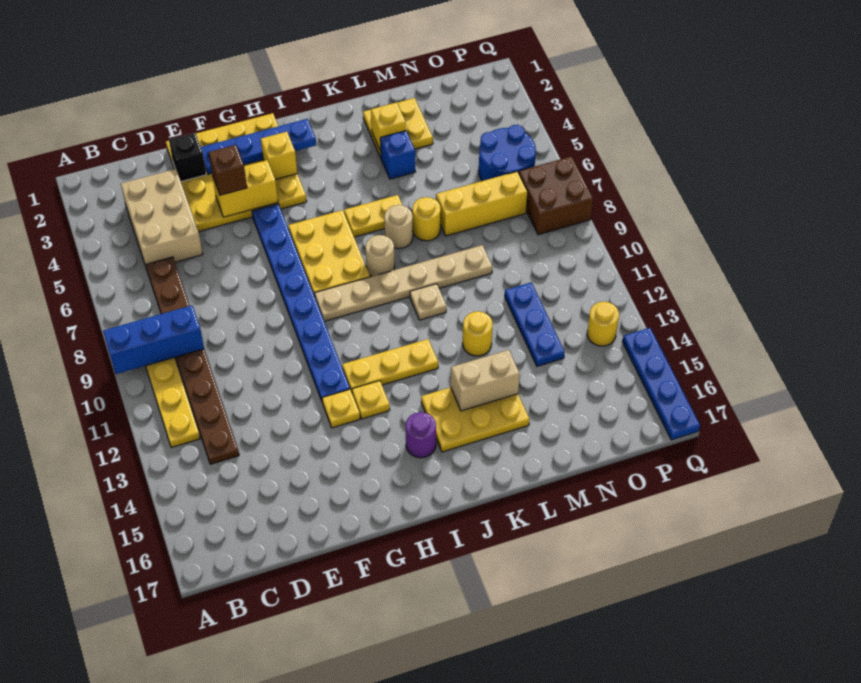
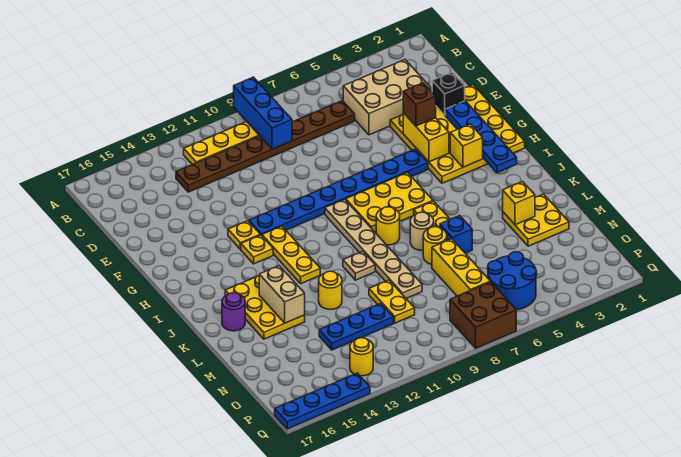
purple 1x1 round brick [406,412,436,458] -> purple 1x1 round brick moved to [222,293,245,331]
tan 1x1 round brick [365,235,395,276] -> yellow 1x1 round brick [376,207,400,245]
blue 1x1 brick [380,131,415,179] -> blue 1x1 brick moved to [440,216,472,253]
none -> yellow 1x2 plate [369,280,415,323]

